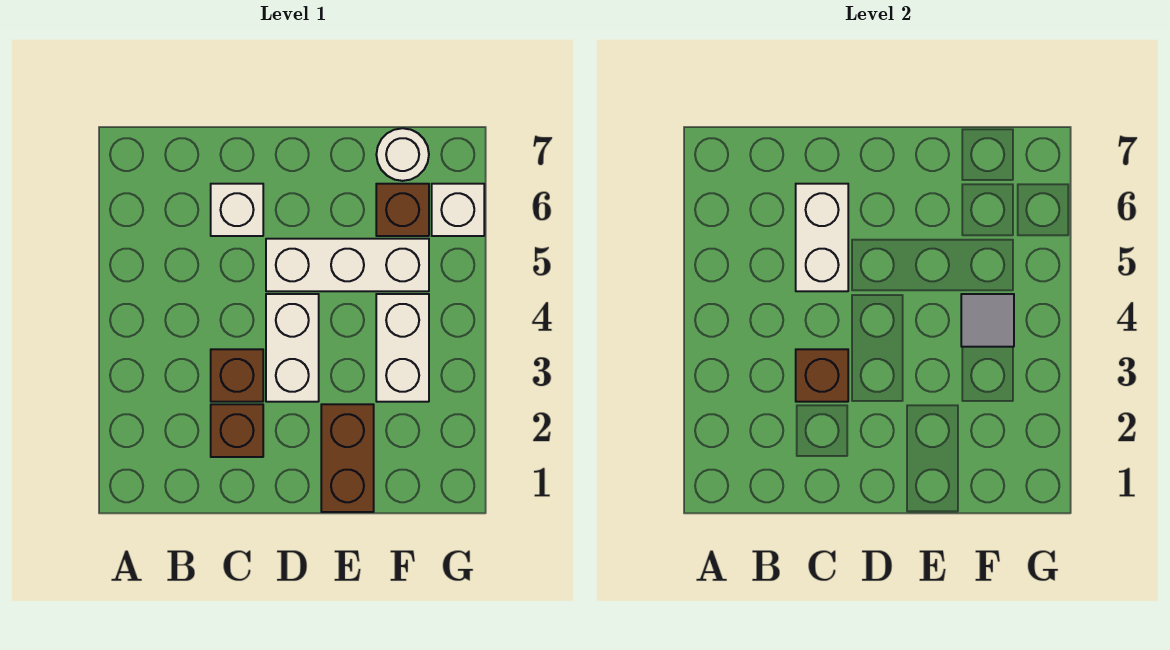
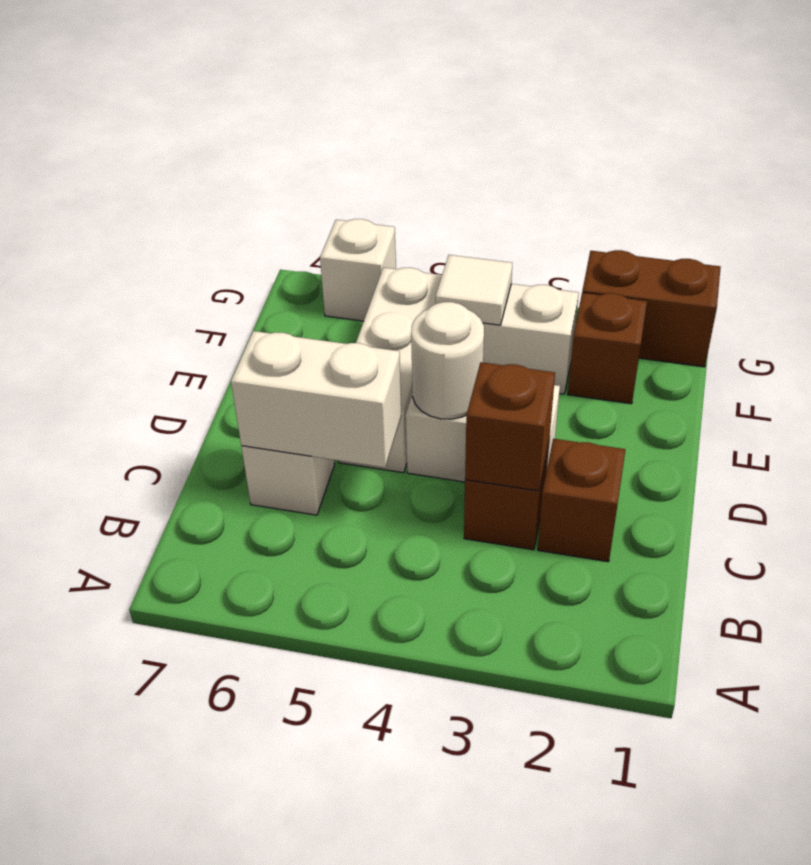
brown 1x2 brick [321,404,374,512] -> brown 1x2 brick moved to [582,250,721,367]
grey 1x1 tile [961,294,1014,347] -> white 1x1 tile [436,255,512,325]
brown 1x1 brick [376,184,429,236] -> brown 1x1 brick moved to [568,293,647,404]
white 1x1 round brick [376,128,429,181] -> white 1x1 round brick moved to [411,302,484,419]

